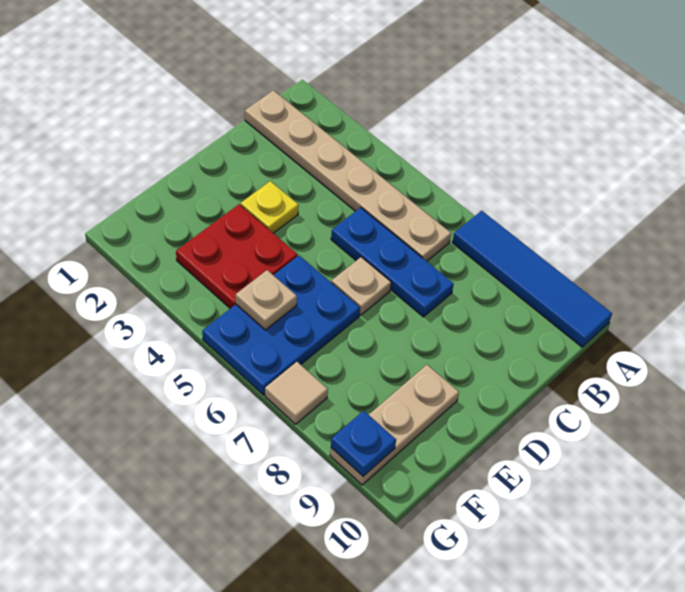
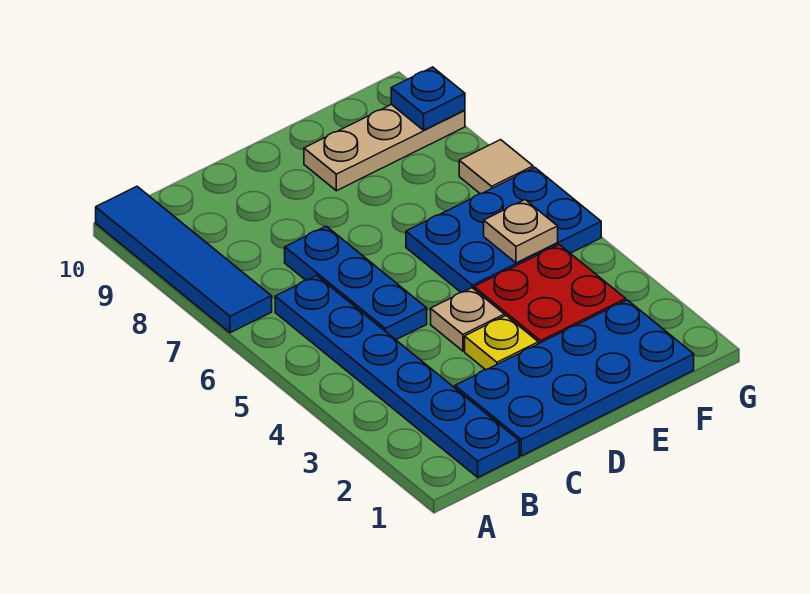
tan 1x6 plate [245,90,451,261] -> blue 1x6 plate [275,276,519,477]
none -> blue 2x4 plate [455,300,694,456]
tan 1x1 plate [331,257,391,315] -> tan 1x1 plate moved to [431,288,504,351]

